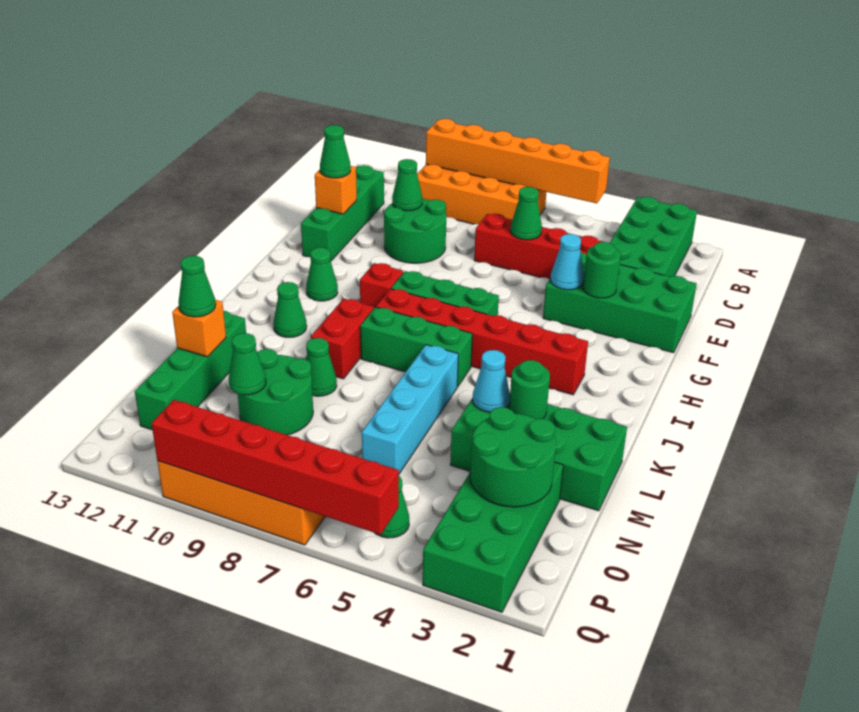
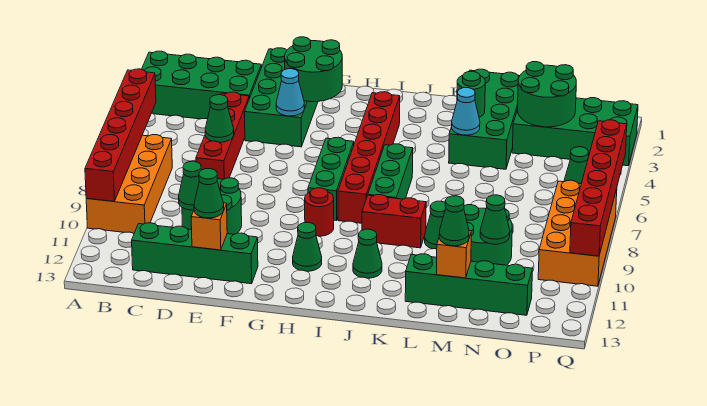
orange 1x6 brick [426,119,610,203] -> red 1x6 brick [85,69,156,201]
green 1x1 round brick [583,242,621,298] -> green 2x2 round brick [285,37,342,102]
red 1x1 brick [360,263,403,308] -> red 1x1 round brick [305,188,334,236]
cyan 1x4 brick [362,345,458,474] -> none

